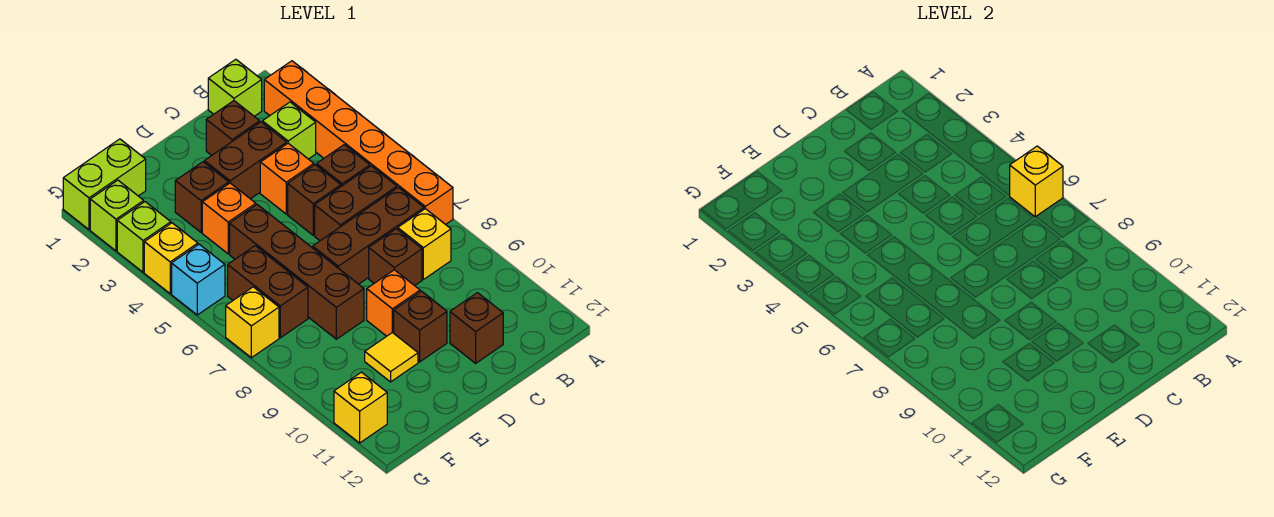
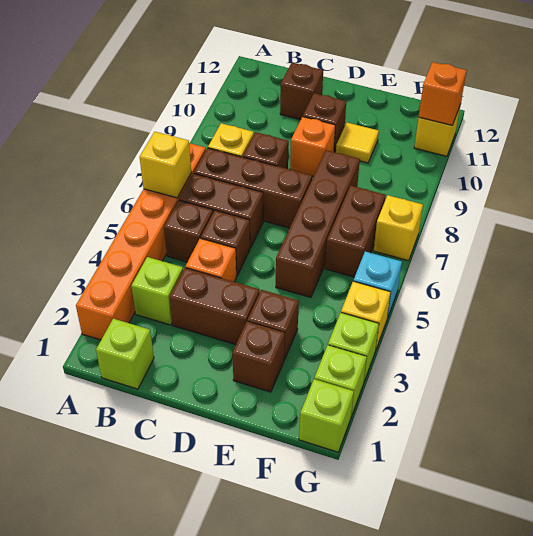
brown 1x1 brick [206,101,260,155] -> brown 1x1 brick moved to [232,321,285,392]
orange 1x1 brick [202,183,256,254] -> orange 1x1 brick moved to [419,62,467,125]
lime 1x2 brick [63,139,146,230] -> lime 1x1 brick [299,379,354,452]

